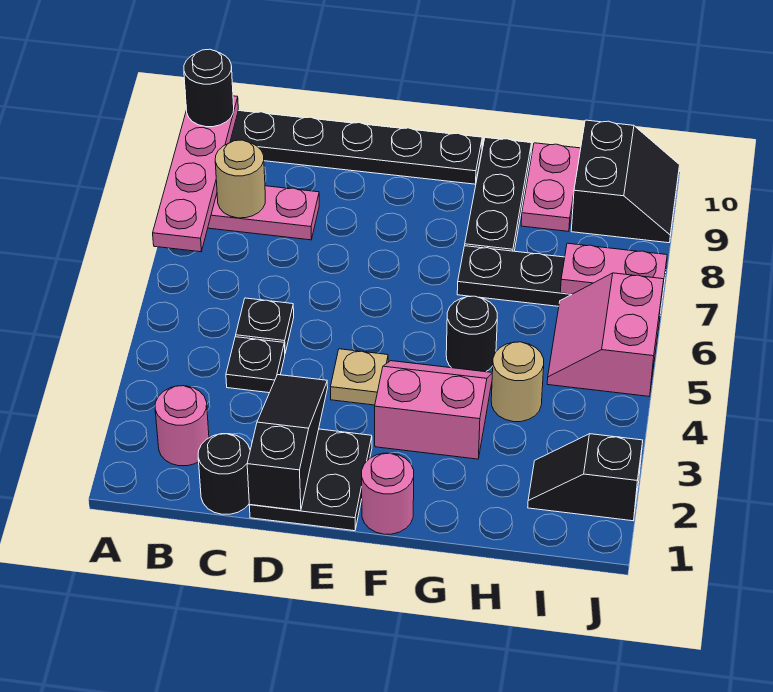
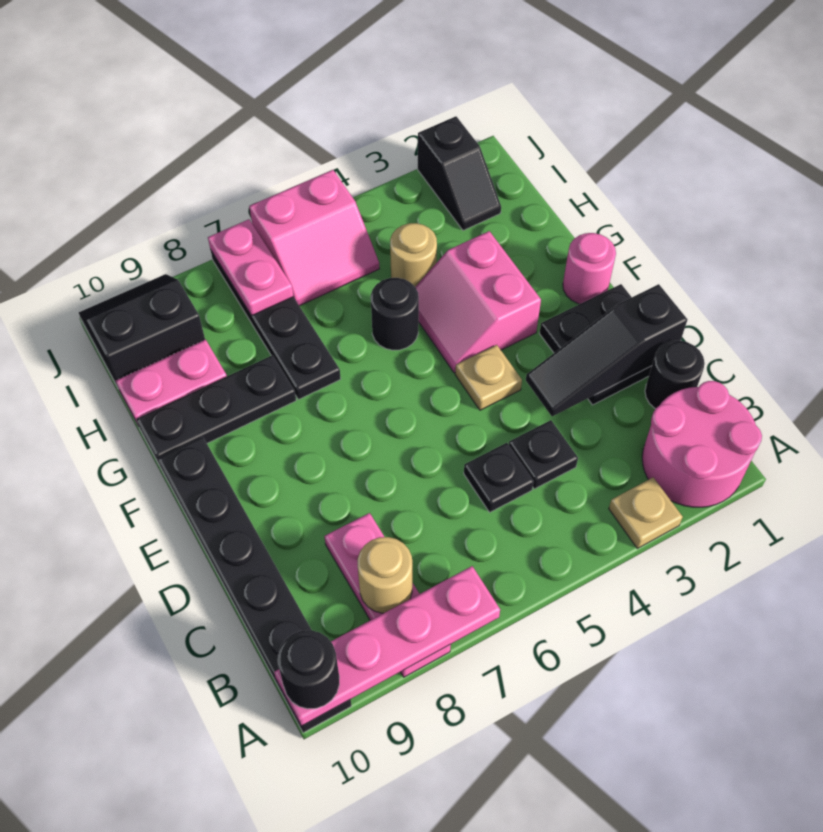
none -> tan 1x1 plate [609,478,683,549]
pink 1x1 round brick [155,386,209,466] -> pink 2x2 round brick [642,381,762,507]

